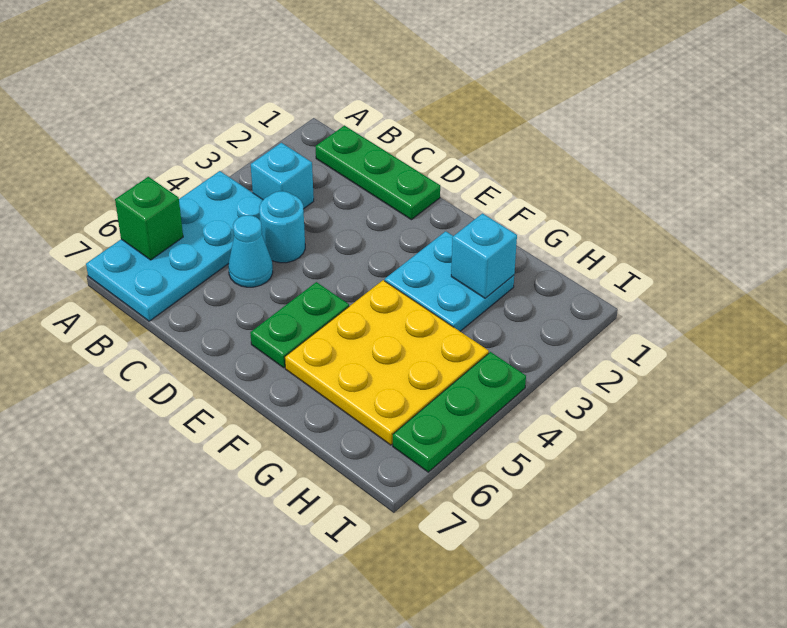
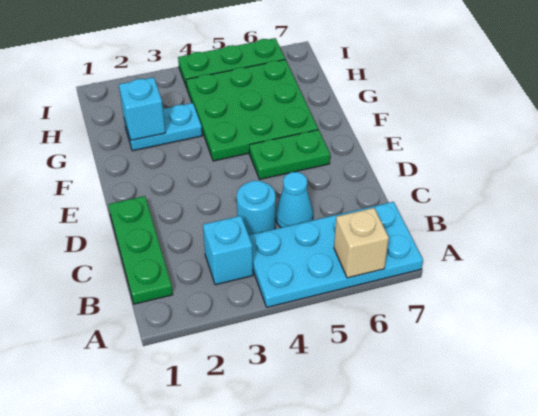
green 1x1 brick [115,177,183,260] -> tan 1x1 brick [334,208,389,278]
cyan 2x2 plate [385,231,514,331] -> cyan 1x2 plate [124,103,202,151]
yellow 3x3 plate [285,280,489,445] -> green 3x3 plate [186,60,318,161]

